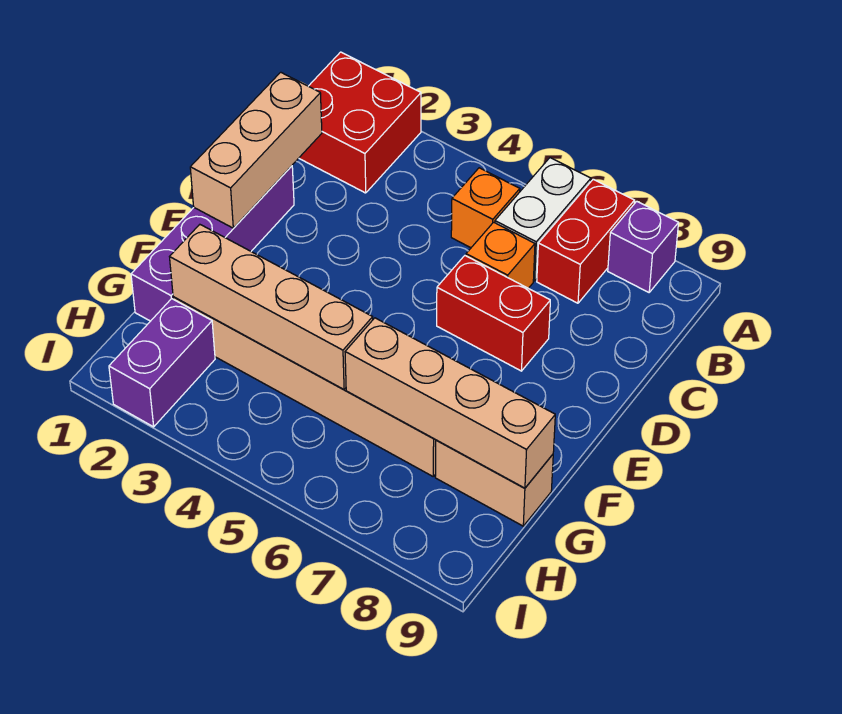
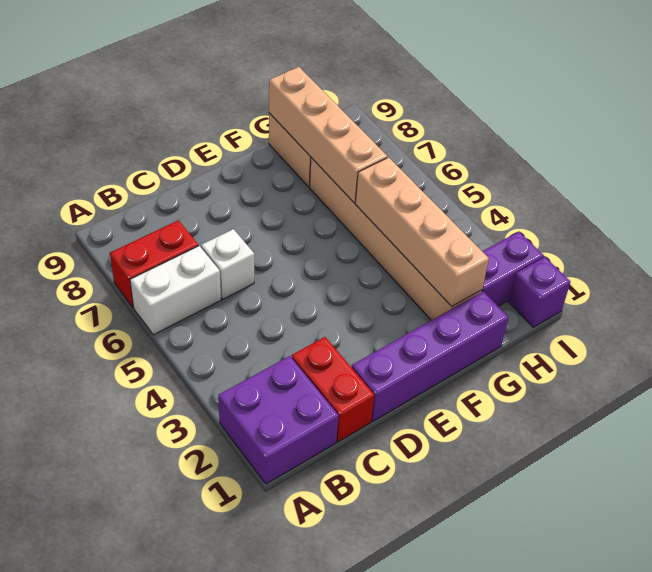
red 2x2 brick [299,52,421,193] -> purple 2x2 brick [218,356,339,484]
purple 1x1 brick [608,201,678,292] -> purple 1x1 brick moved to [509,257,571,327]
orange 1x1 brick [451,168,520,248] -> none
tan 1x3 brick [190,72,322,228] -> none
orange 1x1 brick [466,222,535,288] -> white 1x1 brick [201,229,254,299]
red 1x2 brick [437,256,550,371] -> red 1x2 brick moved to [292,337,374,442]

